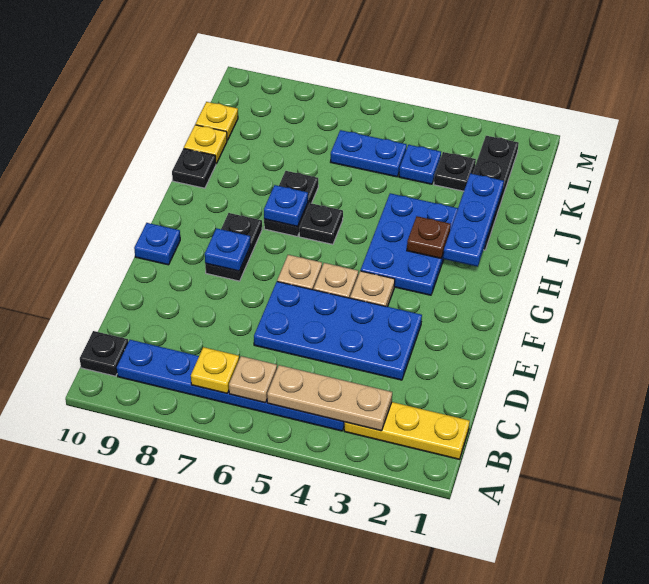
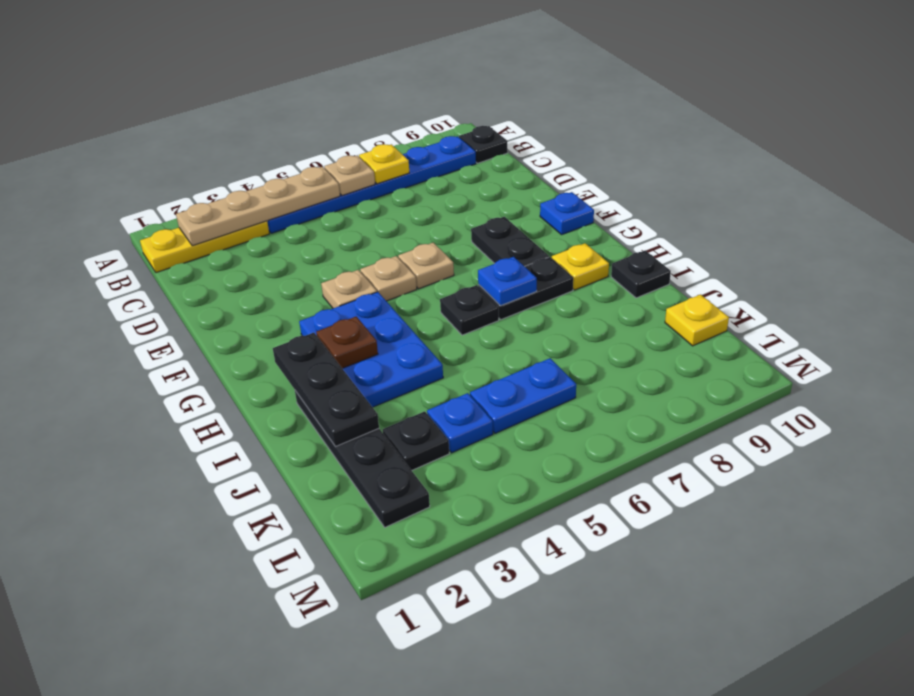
tan 1x3 plate [267,365,392,431] -> tan 1x4 plate [176,167,340,246]
blue 2x4 plate [254,282,422,380] -> none
blue 1x1 plate [205,228,250,271] -> none
blue 1x3 plate [443,174,504,267] -> black 1x3 plate [273,333,379,447]
black 1x2 plate [264,171,318,237] -> black 1x2 plate turned to [478,257,573,320]
yellow 1x1 plate [184,125,227,164] -> yellow 1x1 plate moved to [552,243,609,290]

